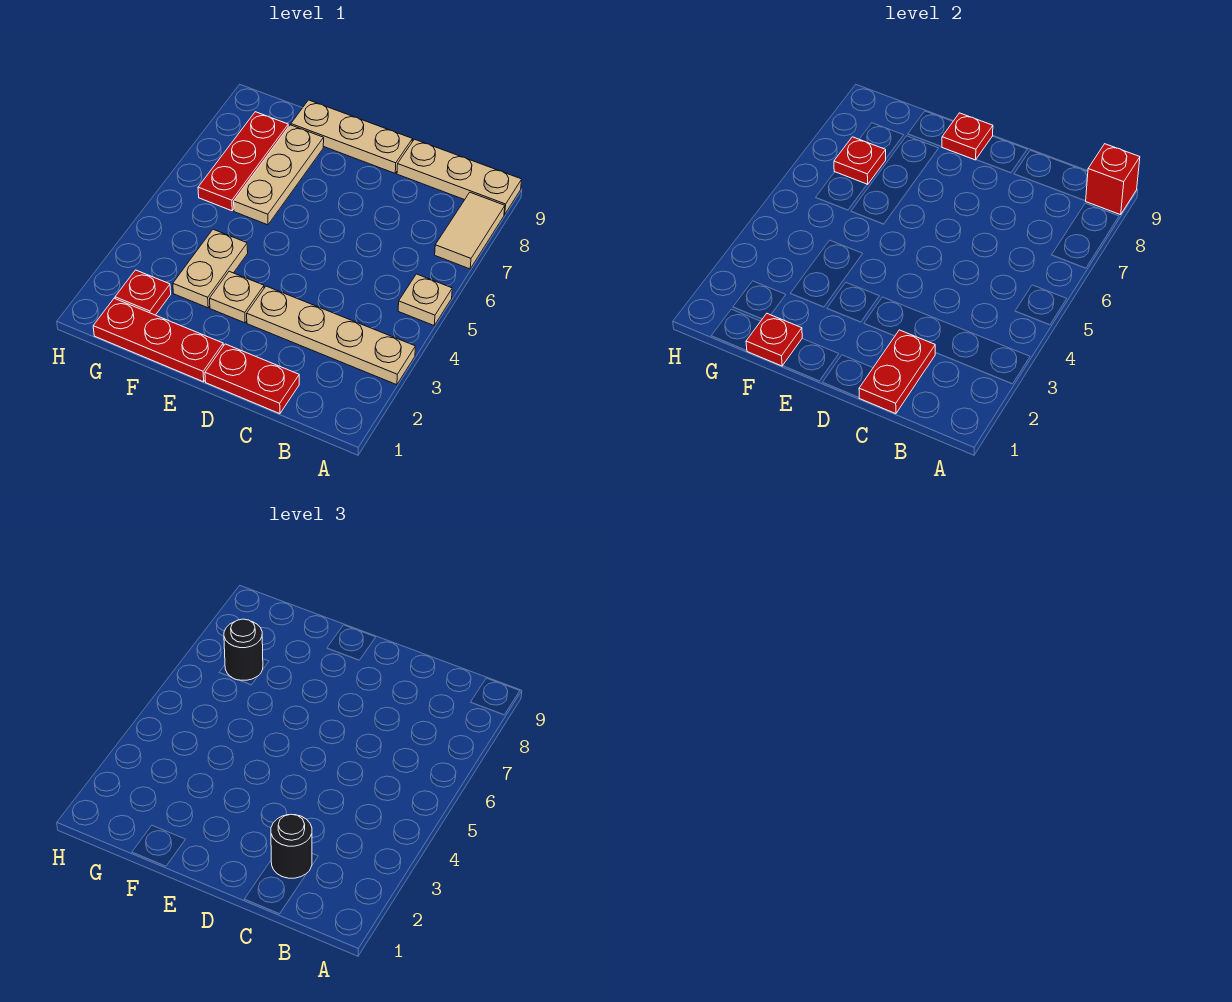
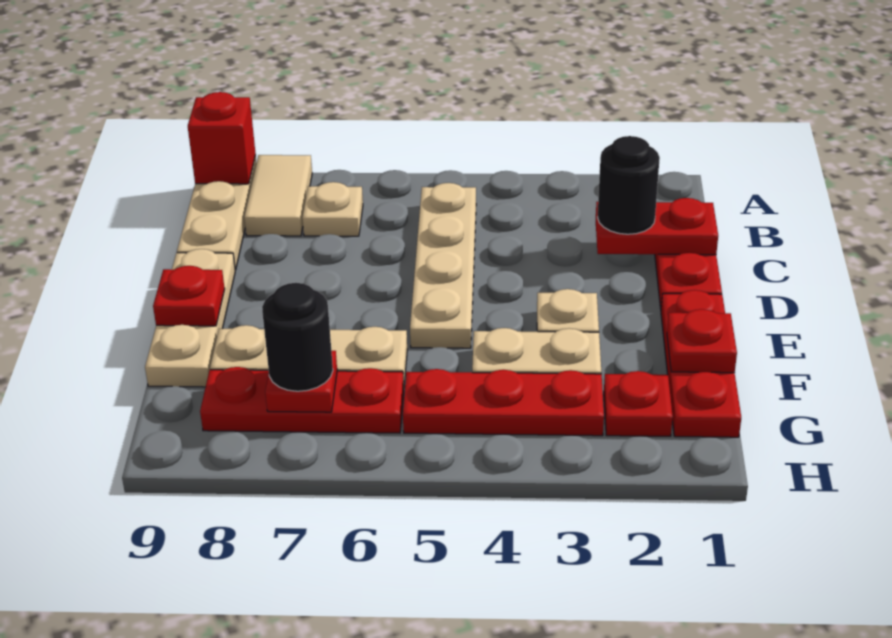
tan 1x4 plate [247,286,415,385] -> tan 1x4 plate moved to [410,183,476,348]
tan 1x1 plate [398,274,452,325] -> tan 1x1 plate moved to [302,182,363,236]
tan 1x2 tile [435,193,505,269] -> tan 1x2 tile turned to [244,155,312,236]
none -> red 1x3 plate [403,369,604,436]

